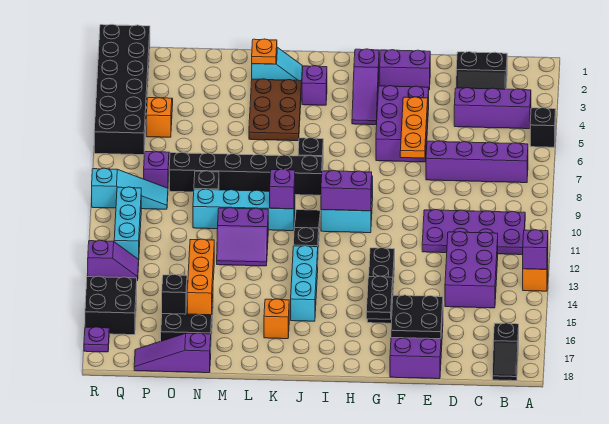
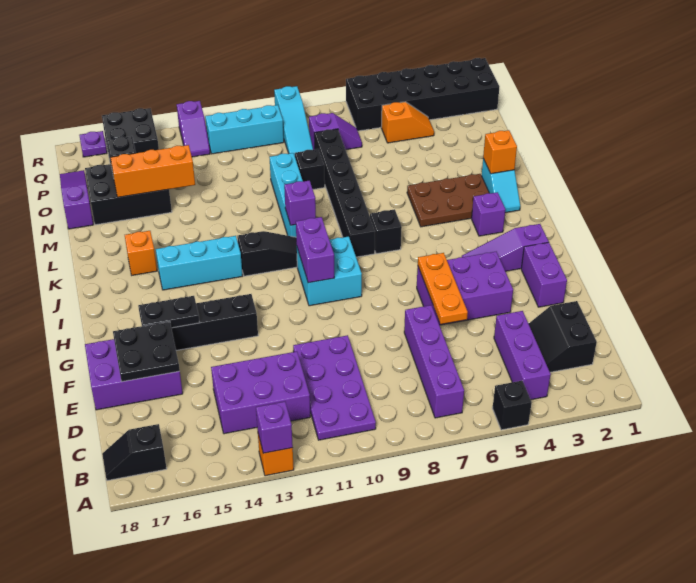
orange 1x3 plate [400,97,428,158] -> orange 1x3 plate turned to [418,253,468,324]
orange 1x1 plate [252,39,277,64] -> orange 1x1 brick [483,130,517,174]
purple 2x2 slope [217,208,268,266] -> none

